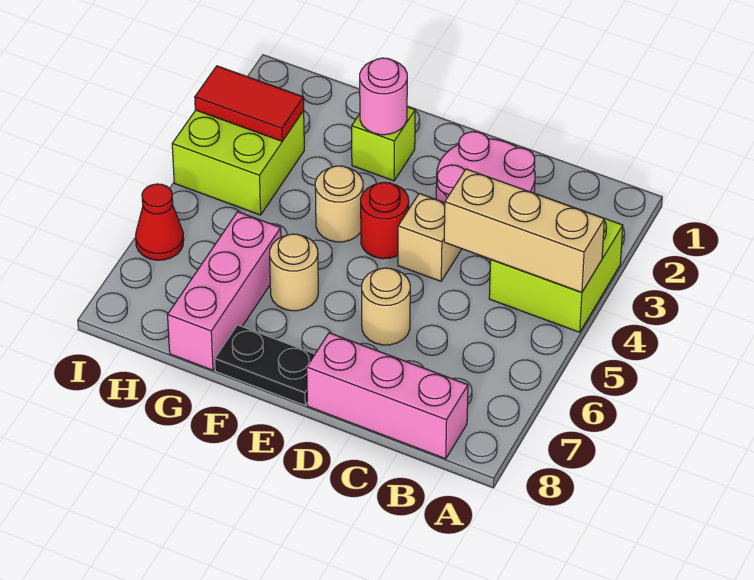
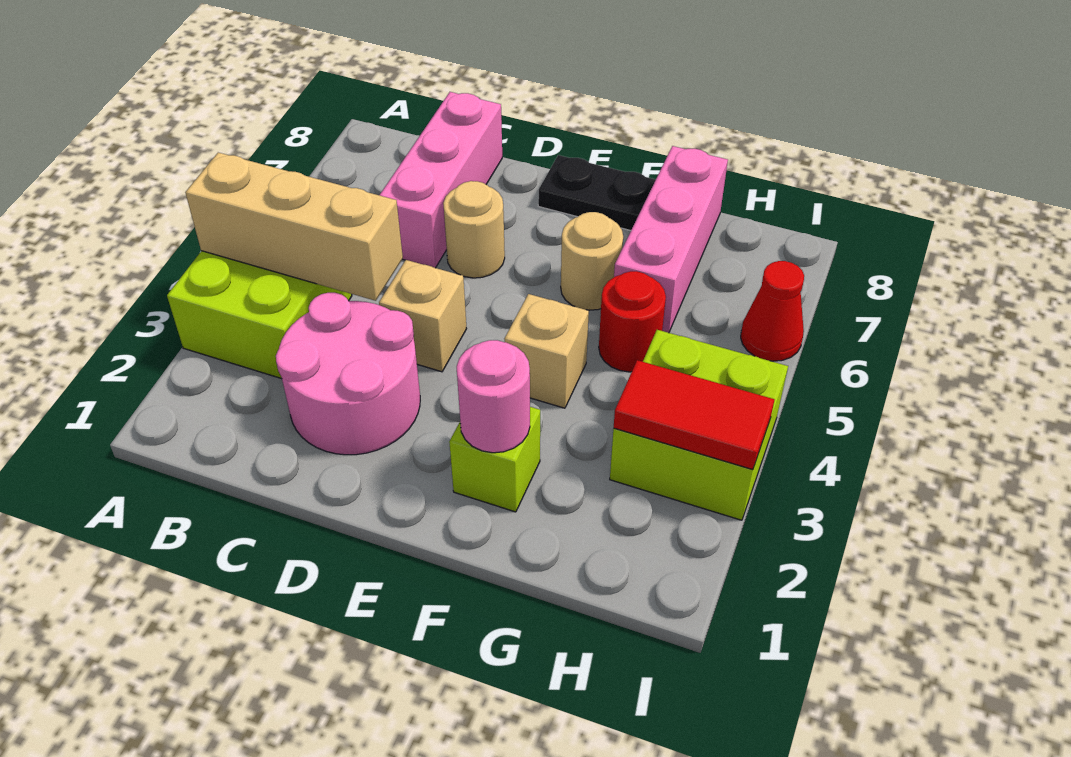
pink 1x3 brick [307,333,468,459] -> pink 1x3 brick turned to [380,92,502,268]
red 1x1 round brick [361,182,409,259] -> red 1x1 round brick moved to [599,271,666,372]
tan 1x1 round brick [315,166,363,242] -> tan 1x1 brick [504,294,589,408]

